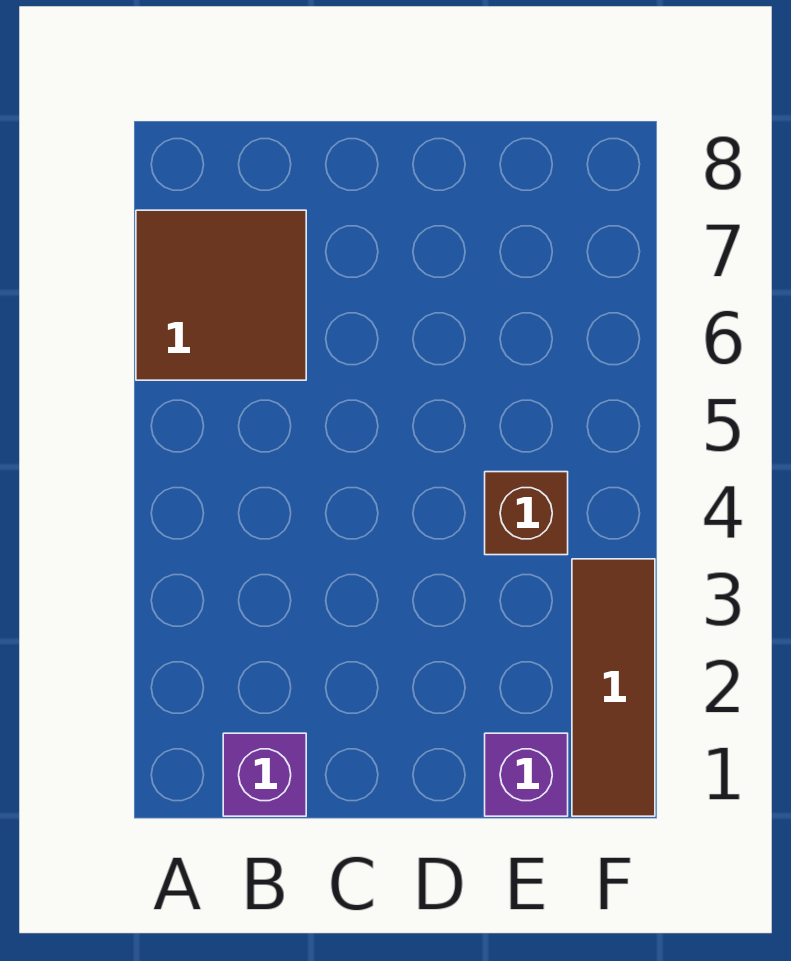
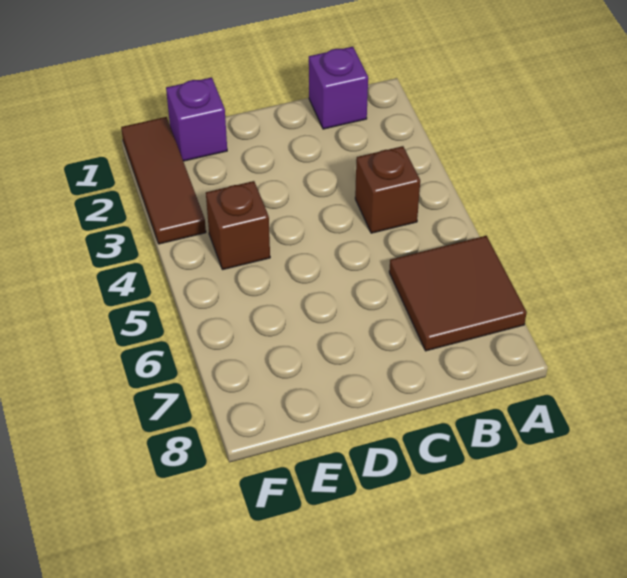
none -> brown 1x1 brick [355,146,420,233]

